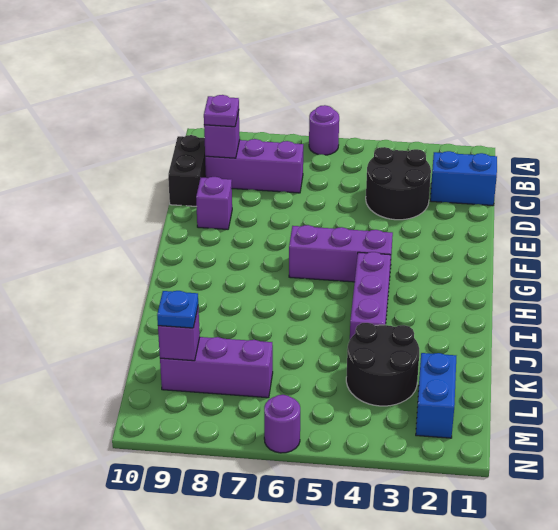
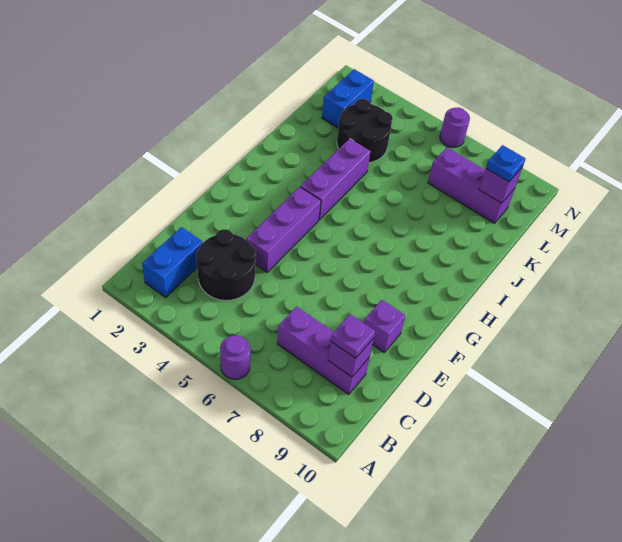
blue 1x2 brick [430,151,497,206] -> blue 1x2 brick turned to [142,227,203,297]
black 1x2 brick [168,135,206,206] -> none
purple 1x3 brick [289,225,393,282] -> purple 1x3 brick turned to [246,187,321,272]

